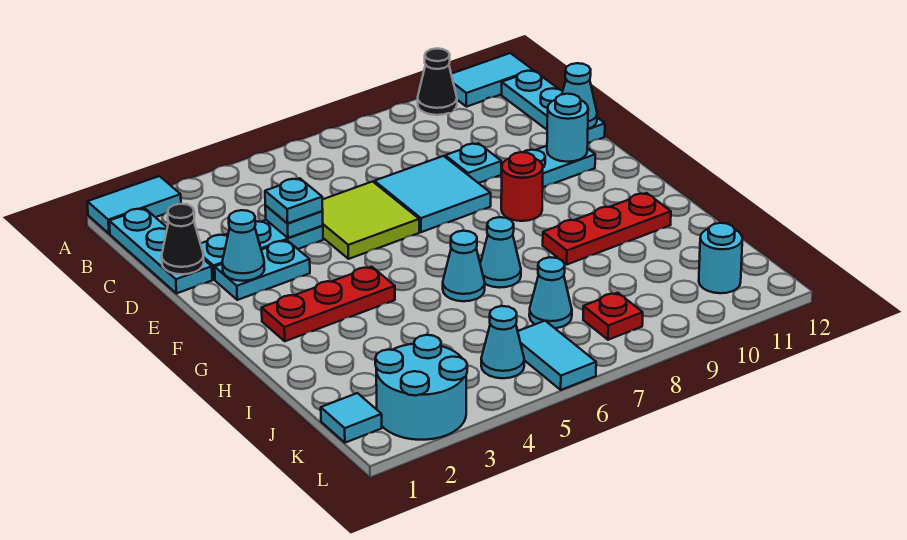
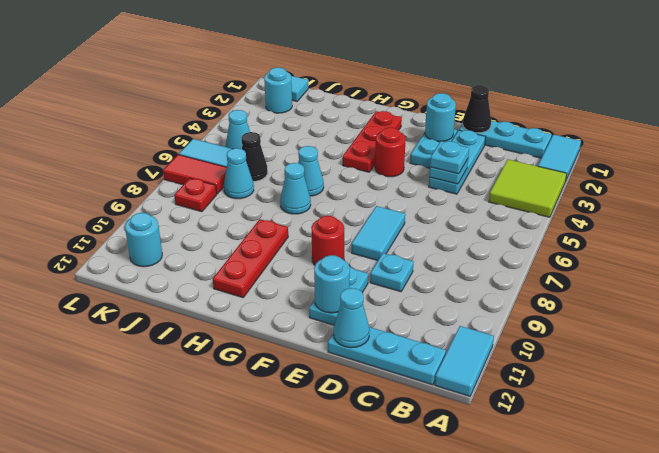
black 1x1 cone [418,49,457,115] -> black 1x1 cone moved to [242,132,268,181]
lime 2x2 tile [322,181,419,259] -> lime 2x2 tile moved to [489,159,567,217]
cyan 2x2 tile [374,156,491,232] -> cyan 1x2 tile [352,206,405,261]
cyan 1x1 cone [222,210,265,281] -> cyan 1x1 round brick [425,93,456,142]
none -> red 1x1 round brick [375,128,406,177]
cyan 2x2 round brick [375,335,467,440] -> cyan 1x1 round brick [264,68,292,113]
none -> red 1x2 tile [163,154,227,194]

